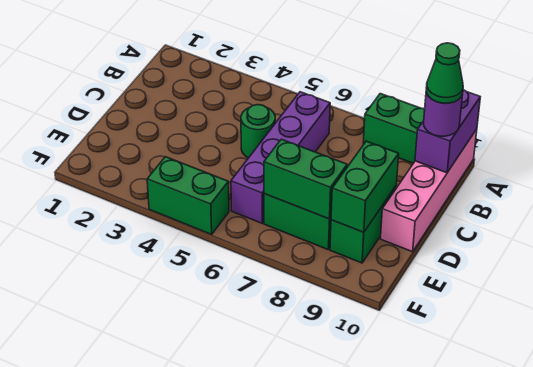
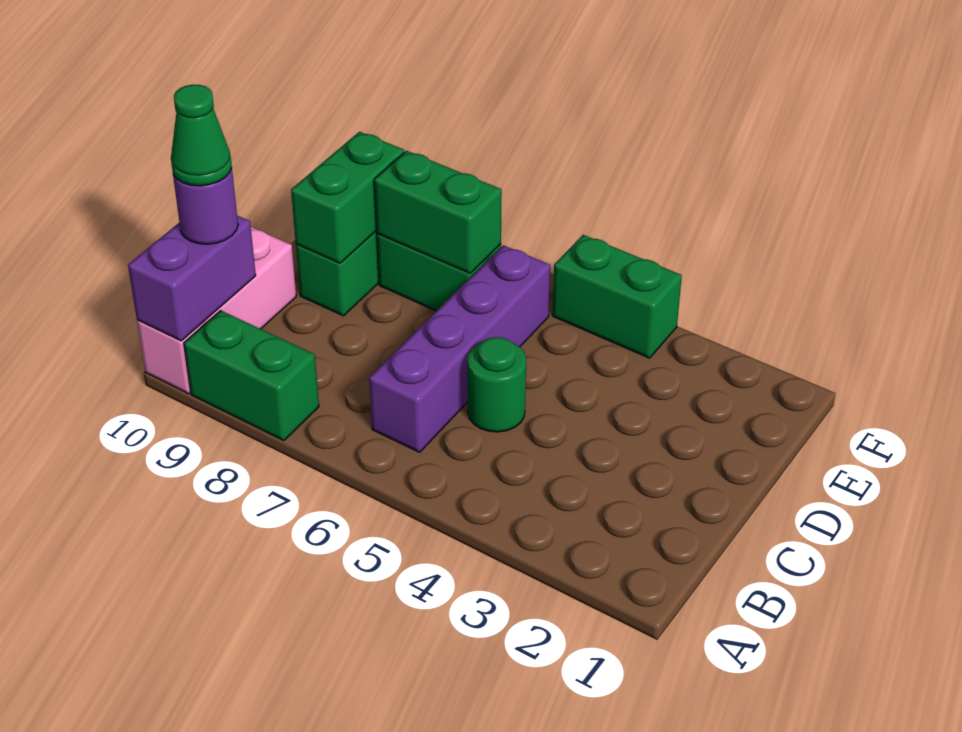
pink 1x4 brick [381,129,477,252] -> pink 1x3 brick [137,227,296,394]

